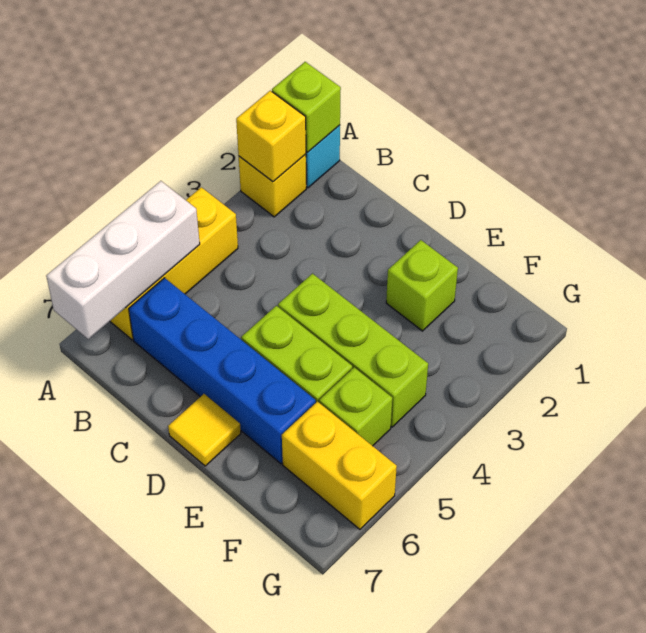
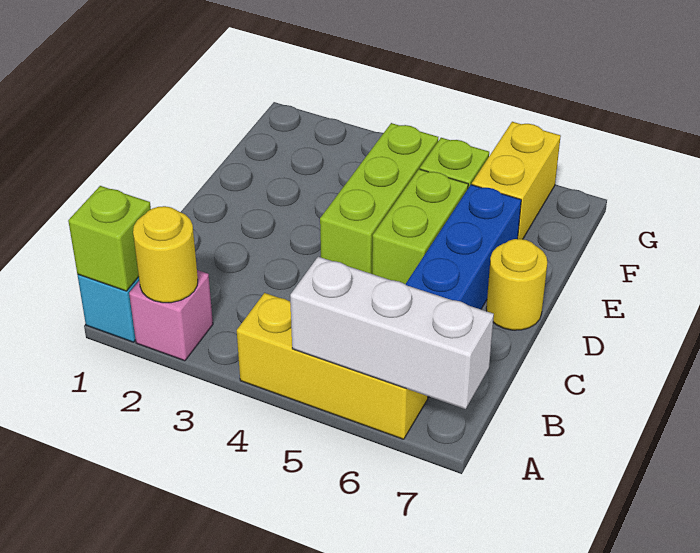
yellow 1x1 brick [239,154,306,217] -> pink 1x1 brick [129,270,213,361]
yellow 1x1 brick [236,91,306,182] -> yellow 1x1 round brick [133,206,198,303]
yellow 1x1 tile [168,394,241,466] -> yellow 1x1 round brick [486,239,547,330]
lime 1x1 brick [386,240,458,331] -> none

